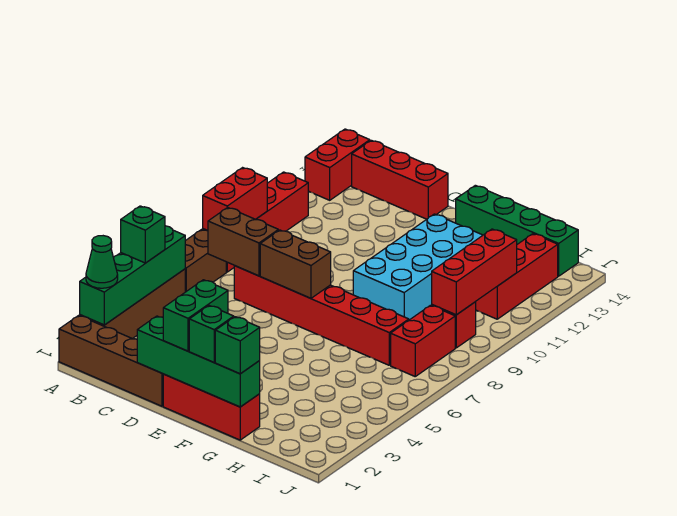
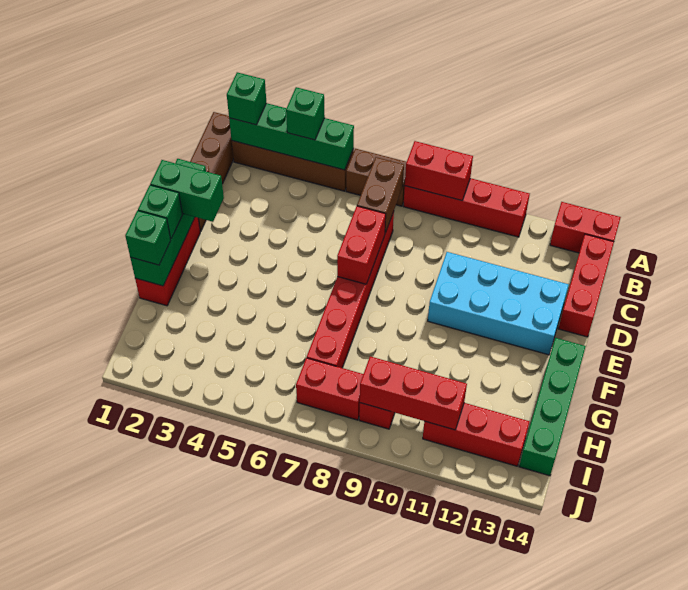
green 1x1 cone [86,236,118,288] -> green 1x1 brick [227,72,266,125]
brown 1x2 brick [260,230,331,298] -> red 1x2 brick [337,206,386,284]
cyan 2x4 brick [353,214,483,320] -> cyan 2x4 brick moved to [428,252,568,355]

